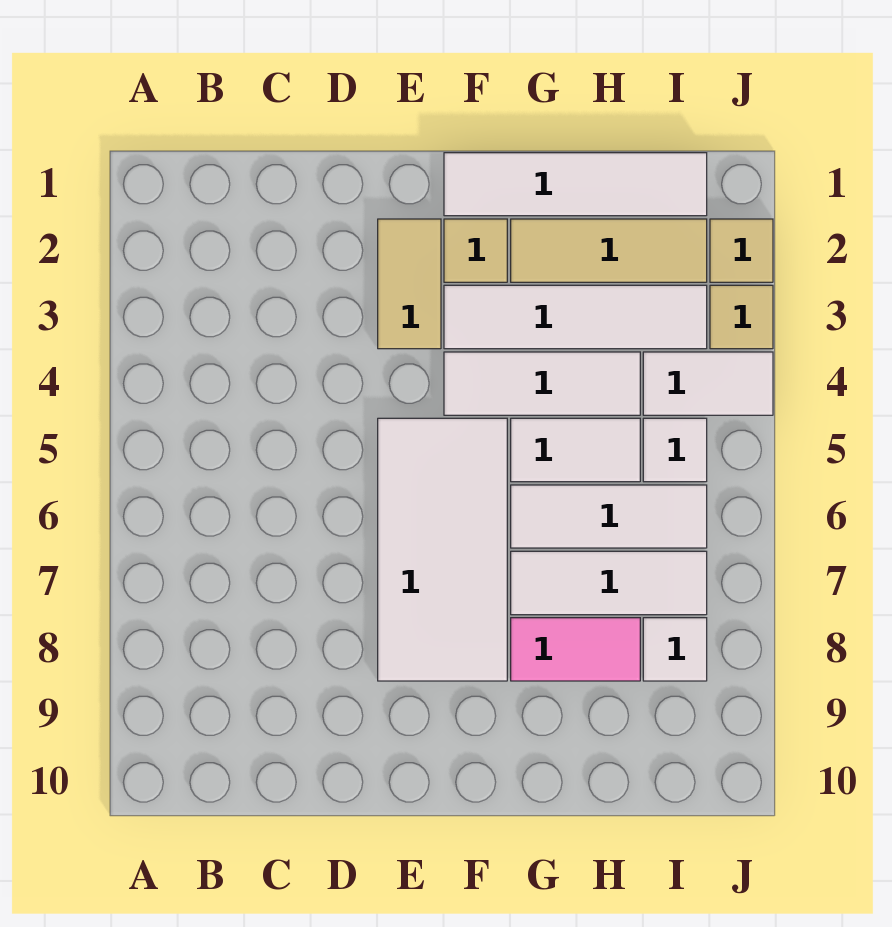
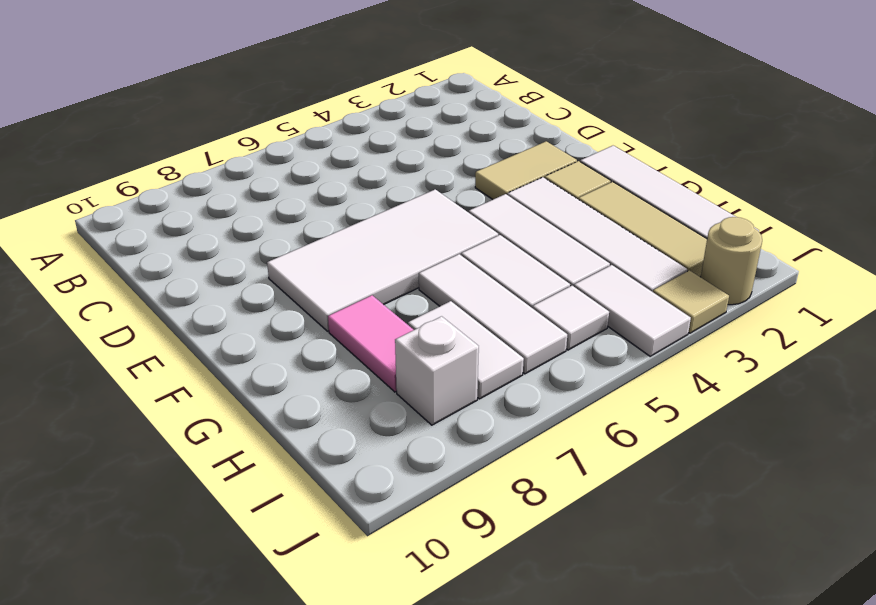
white 1x3 tile [511,551,707,615] -> white 1x2 tile [408,301,524,399]
white 1x1 tile [643,618,707,681] -> white 1x1 brick [395,316,479,425]
tan 1x1 tile [710,219,773,282] -> tan 1x1 round brick [701,217,762,305]

